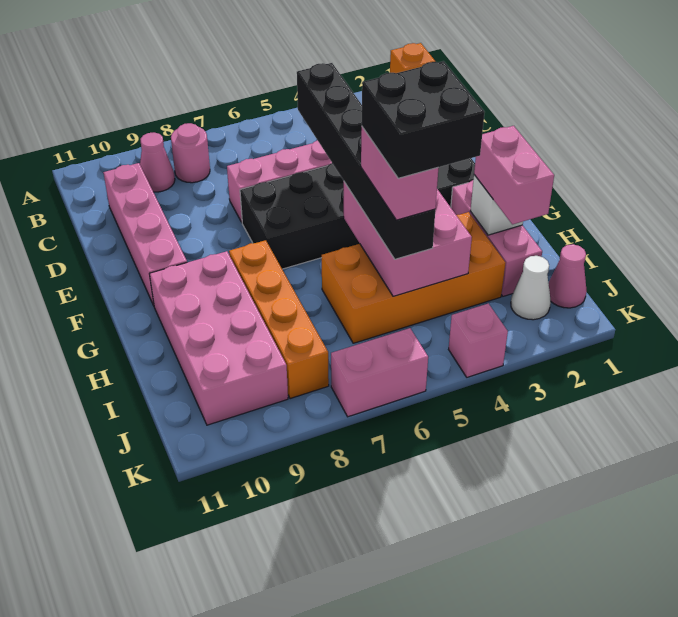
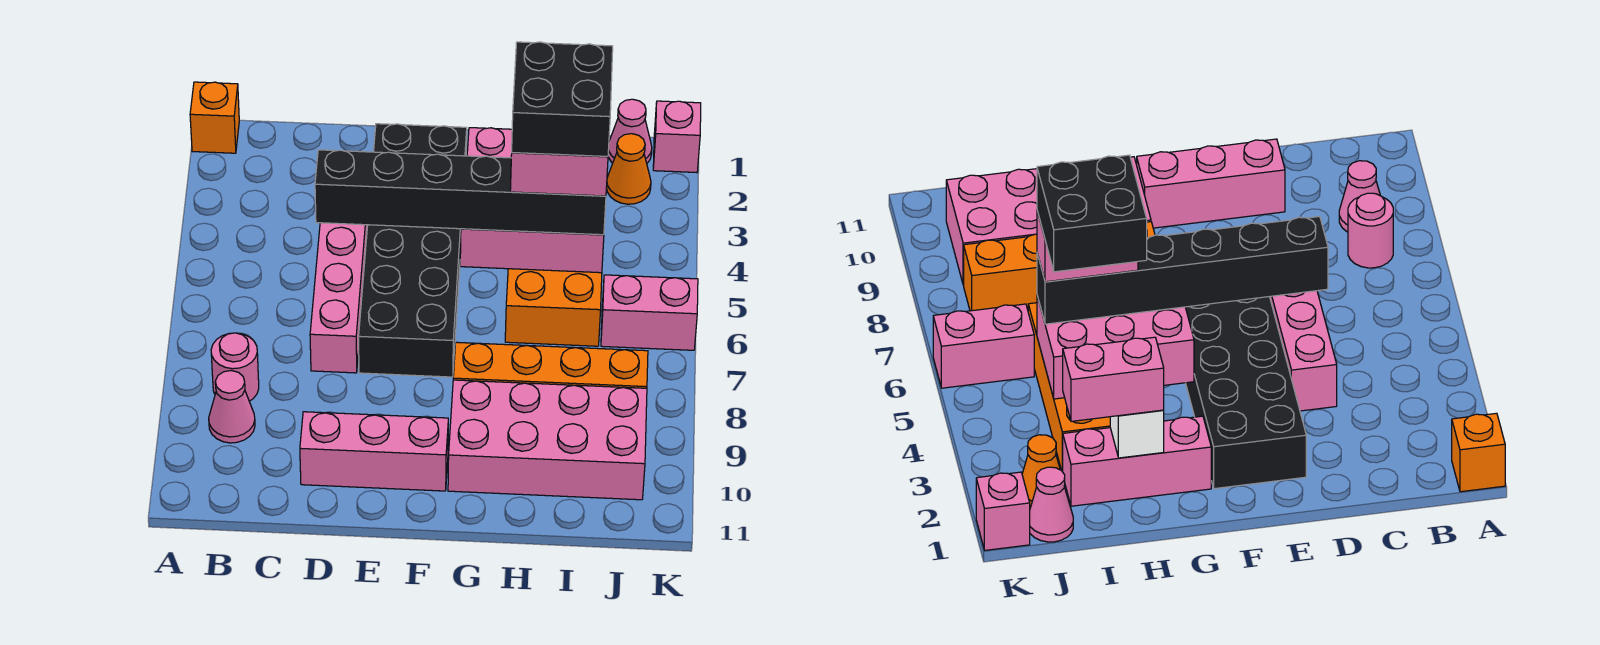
pink 1x4 brick [103,163,187,305] -> pink 1x3 brick [300,412,448,491]
white 1x1 cone [511,256,551,320] -> orange 1x1 cone [606,134,651,204]
pink 1x1 brick [449,303,508,377] -> pink 1x1 brick moved to [653,101,701,173]
pink 1x2 brick [331,328,428,417] -> pink 1x2 brick turned to [601,275,698,350]

